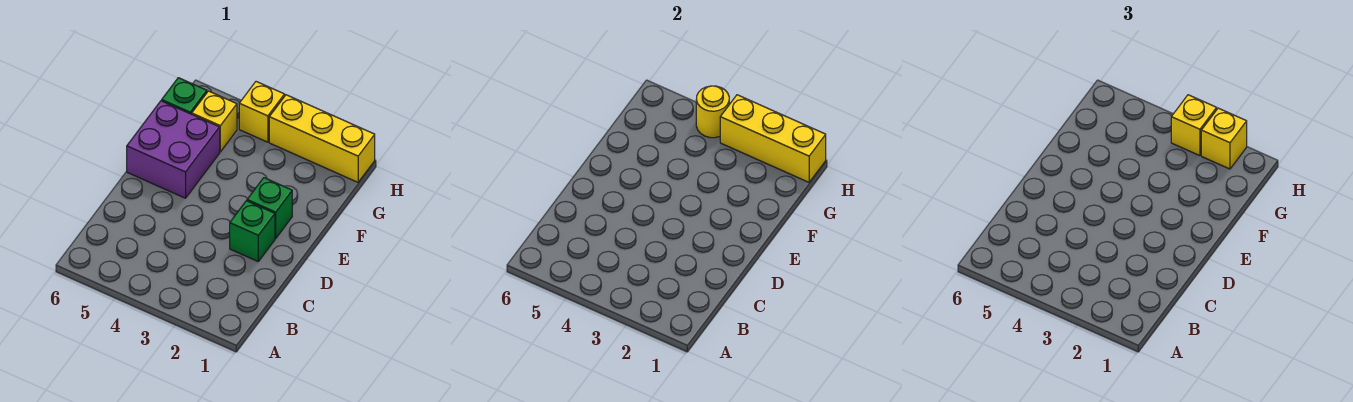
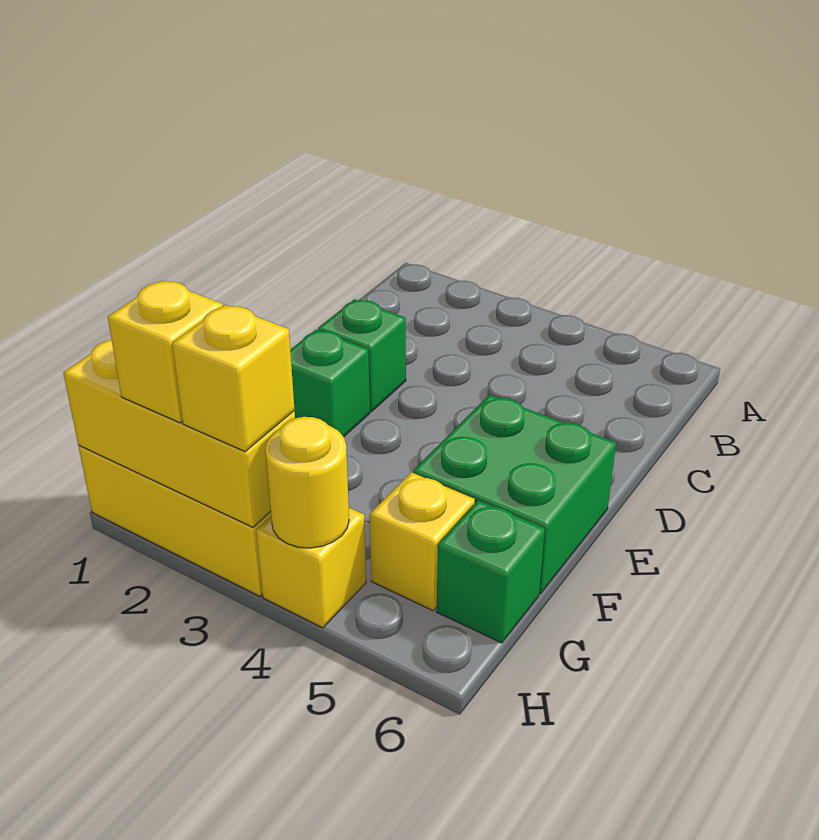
purple 2x2 brick [127,101,220,198] -> green 2x2 brick [413,395,616,594]

